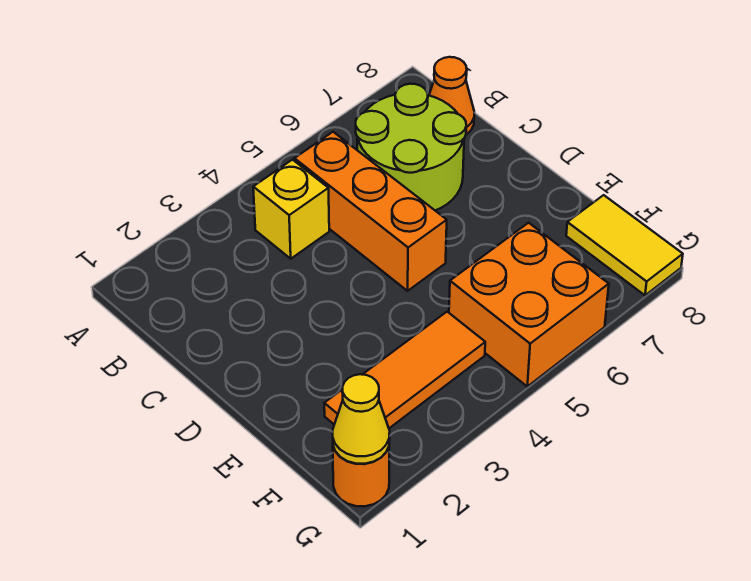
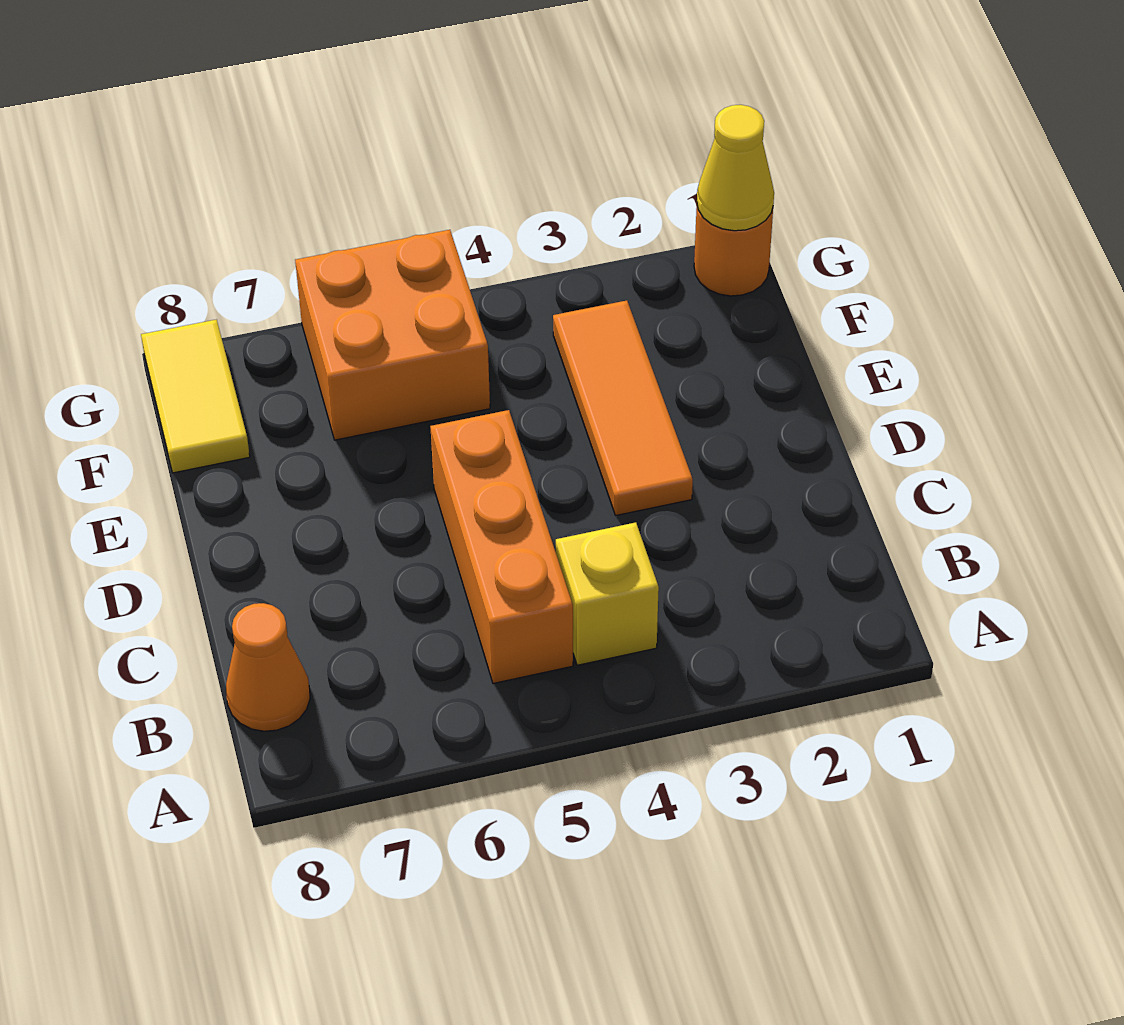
lime 2x2 round brick [356,84,466,210] -> none
orange 1x3 tile [324,312,485,428] -> orange 1x3 tile turned to [553,301,693,516]

